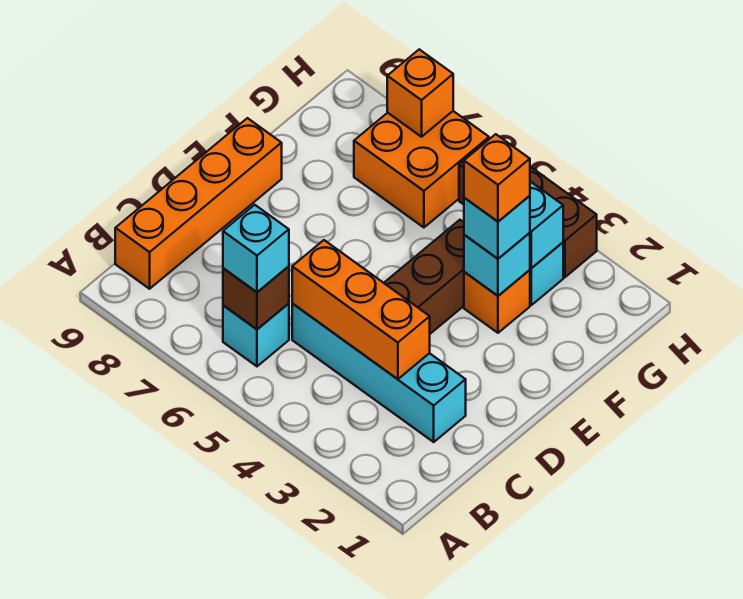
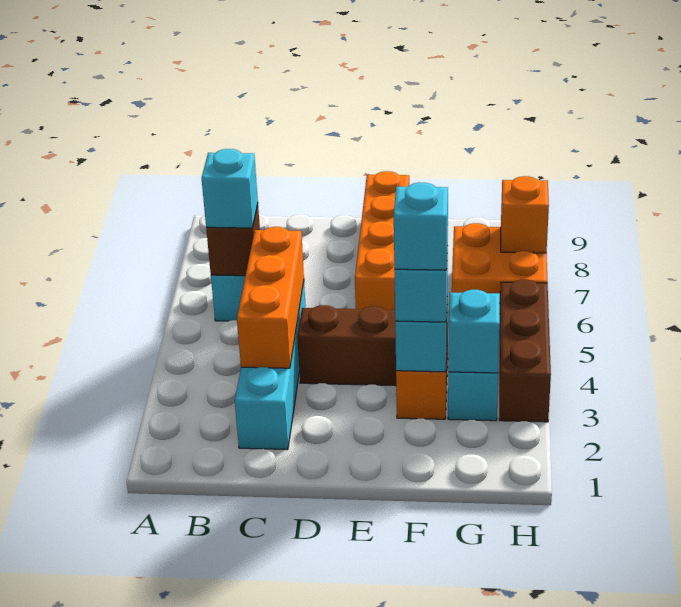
orange 1x4 brick [115,118,282,289] -> orange 1x4 brick turned to [355,171,409,310]
orange 1x1 brick [464,134,530,222] -> cyan 1x1 brick [394,183,448,270]

